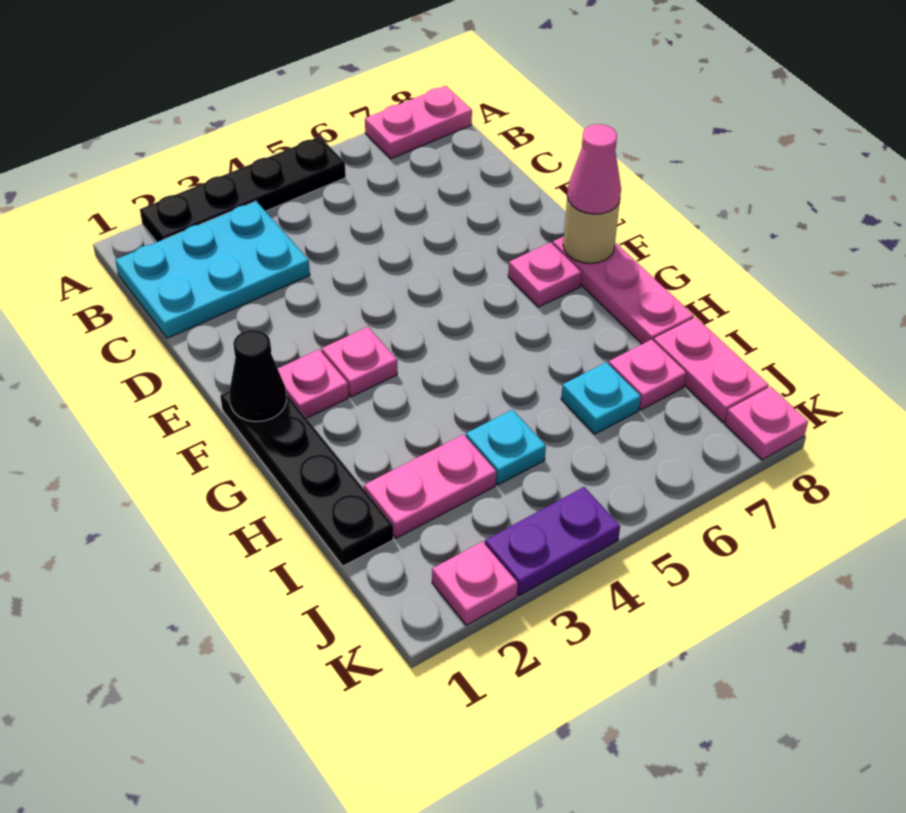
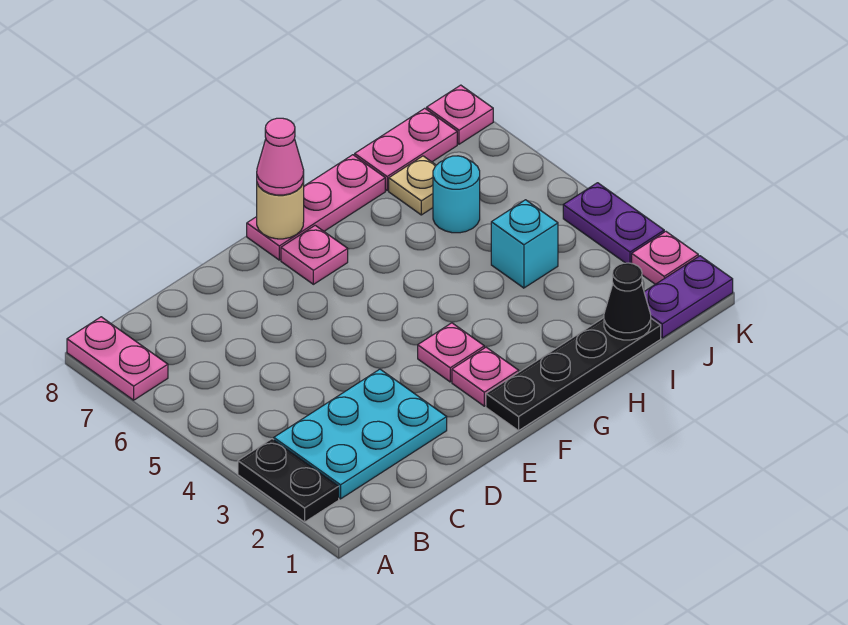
black 1x4 plate [140,137,346,242] -> black 1x2 plate [238,439,339,522]
cyan 2x3 plate [115,201,310,338] -> cyan 2x3 plate turned to [274,369,447,499]
black 1x1 cone [229,330,287,422] -> black 1x1 cone moved to [604,263,651,340]
pink 1x2 plate [364,435,496,538] -> none
cyan 1x1 plate [466,410,546,485] -> cyan 1x1 brick [491,200,558,288]
cyan 1x1 plate [561,362,641,434] -> cyan 1x1 round brick [433,156,480,233]
pink 1x1 plate [609,339,686,410] -> tan 1x1 plate [389,156,436,215]
none -> purple 1x2 plate [644,256,733,338]

